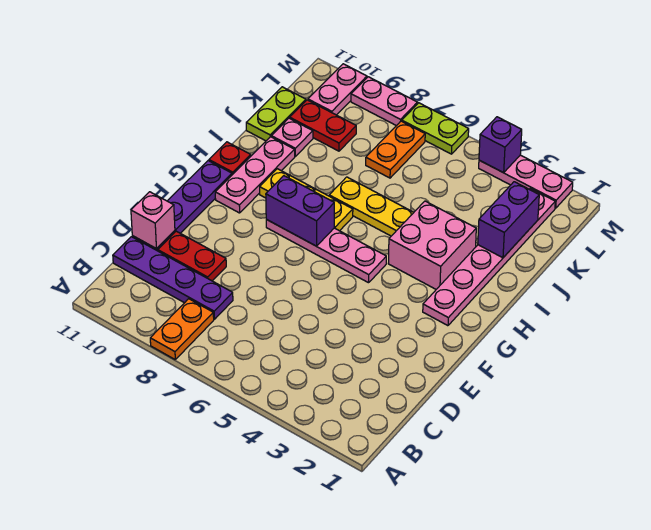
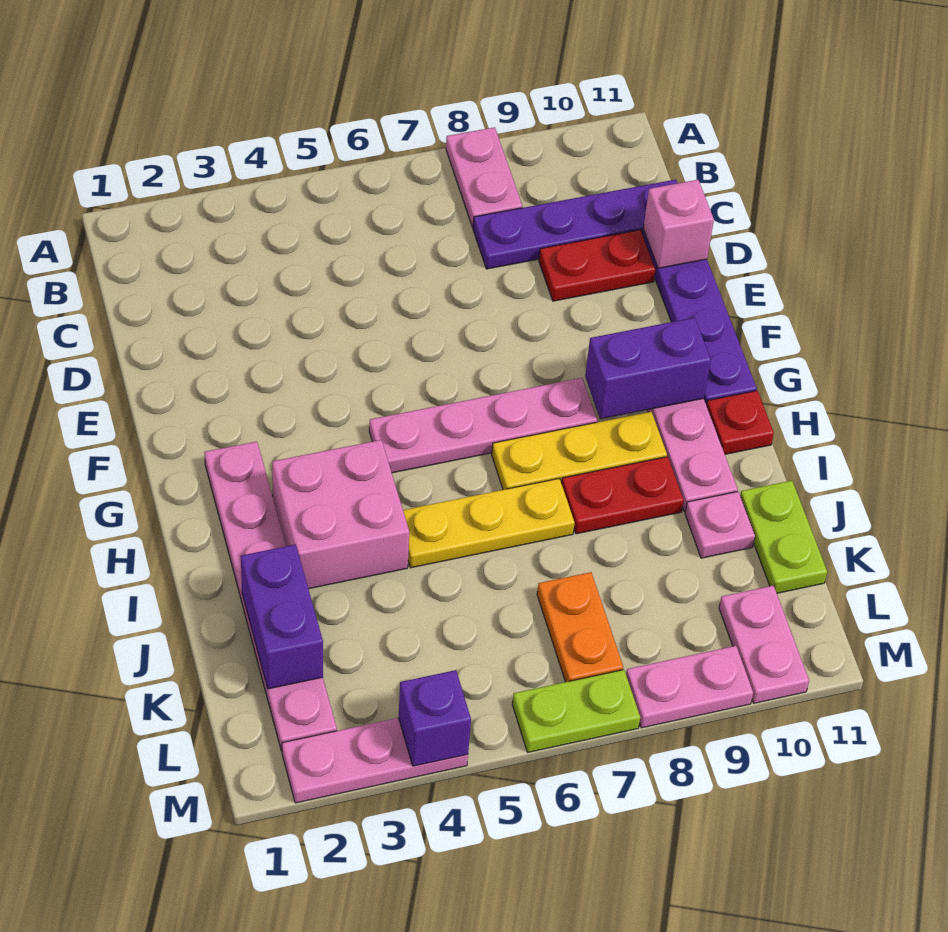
orange 1x2 plate [150,299,214,359] -> pink 1x2 plate [446,127,522,227]
purple 1x2 brick [266,176,334,246] -> purple 1x2 brick moved to [585,318,711,419]
red 1x2 plate [290,100,356,151] -> red 1x2 plate moved to [562,457,684,534]

